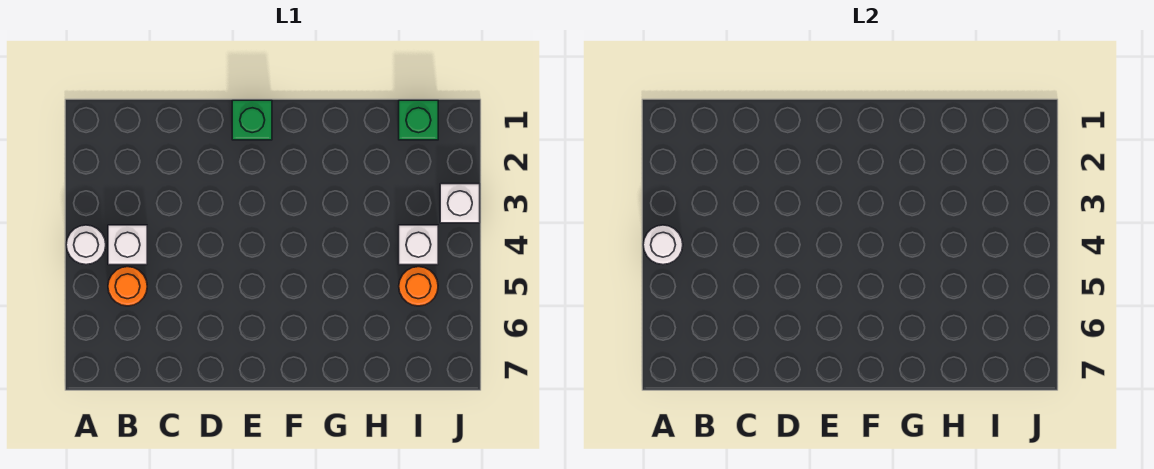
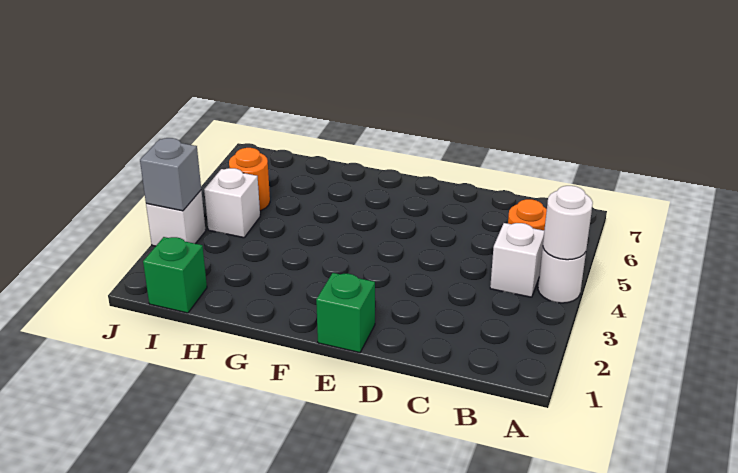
none -> grey 1x1 brick [140,138,201,211]

